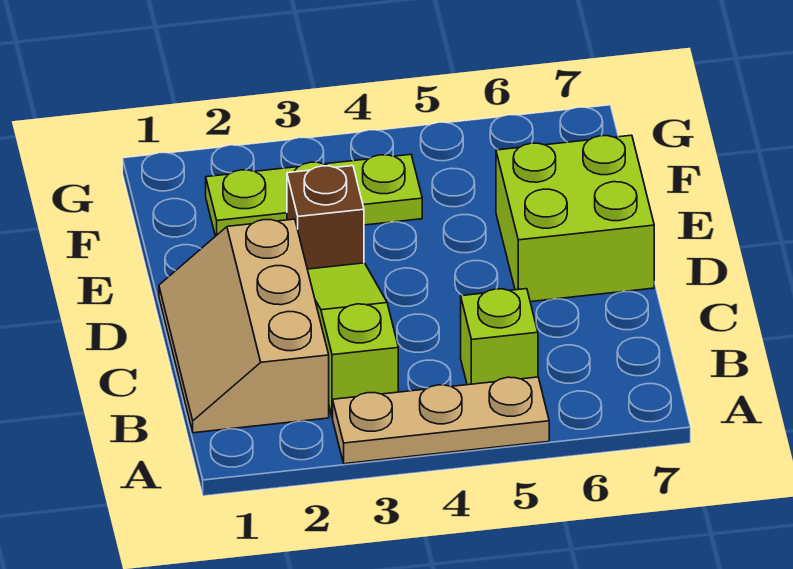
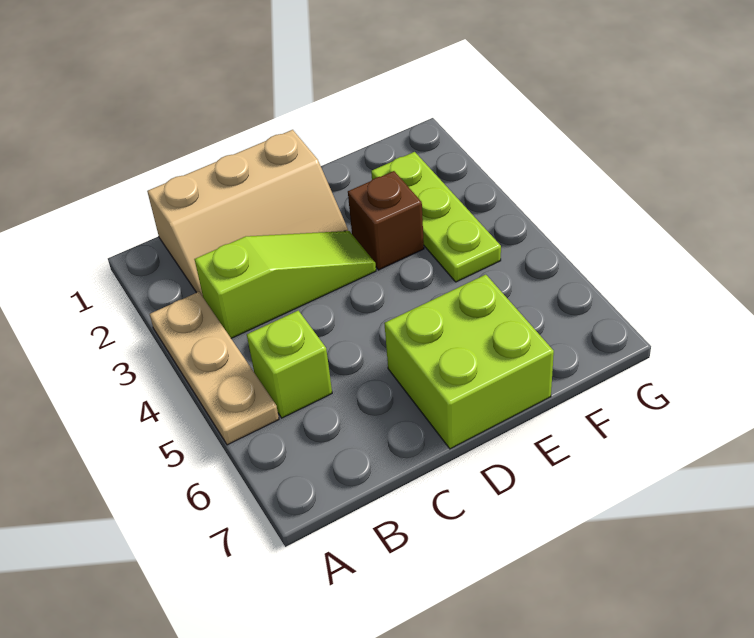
tan 2x3 slope [159,219,329,433] -> tan 2x3 slope turned to [147,130,348,297]

